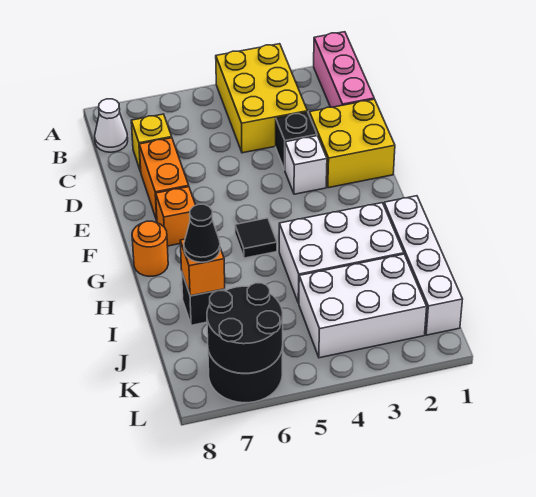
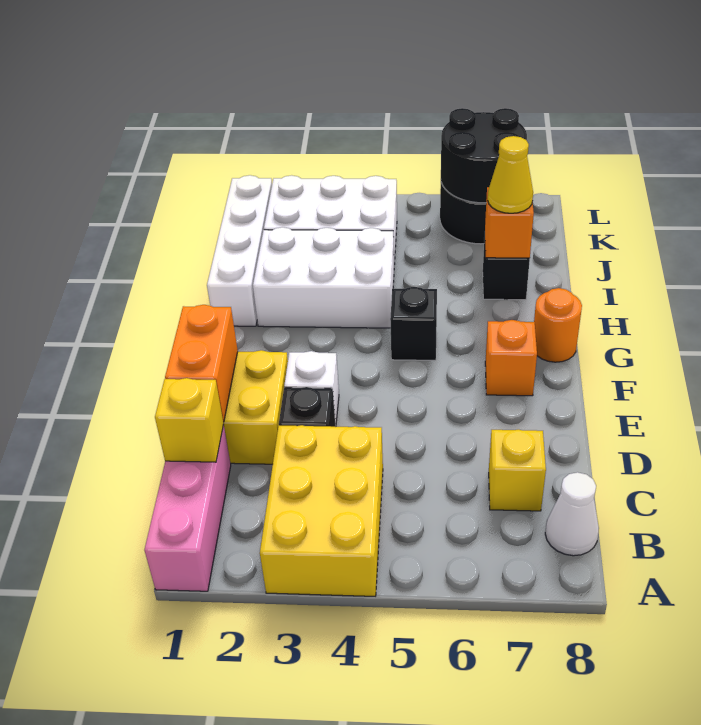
none -> yellow 1x1 brick [155,378,224,462]
orange 1x2 brick [139,138,189,220] -> orange 1x2 brick moved to [165,305,238,422]
black 1x1 tile [235,218,277,258] -> black 1x1 brick [390,287,437,360]
black 1x1 cone [184,204,220,262] -> yellow 1x1 cone [488,136,533,213]

